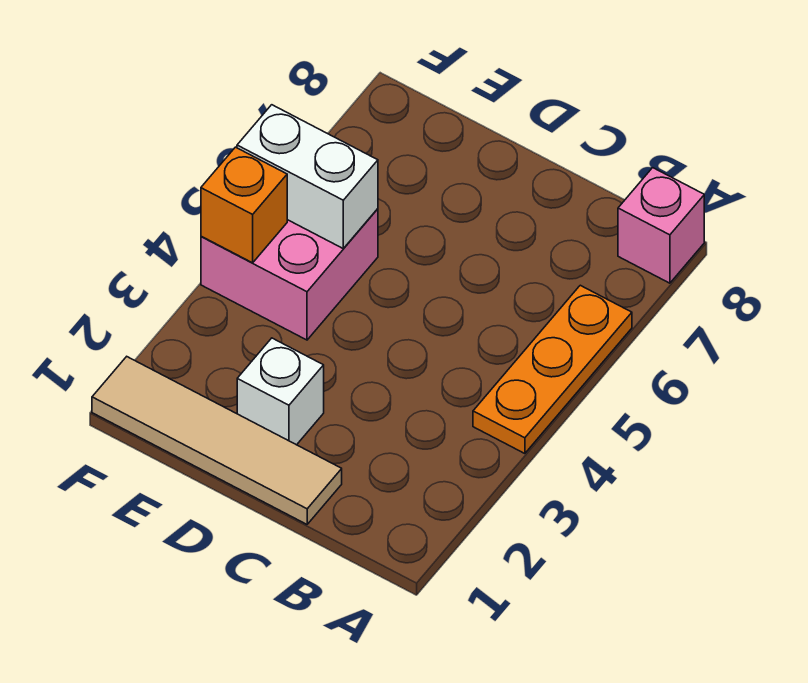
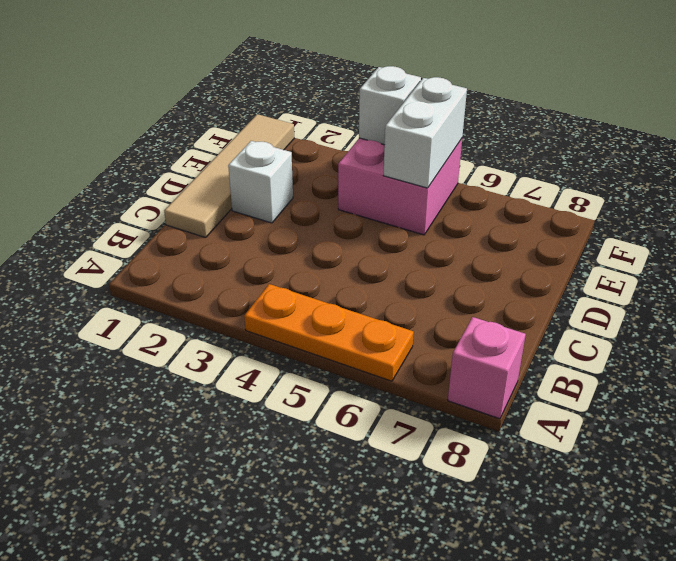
orange 1x1 brick [201,147,287,263] -> white 1x1 brick [359,66,421,145]

